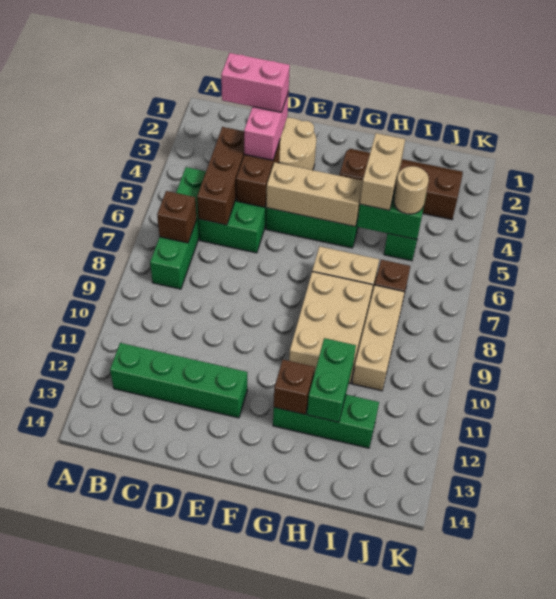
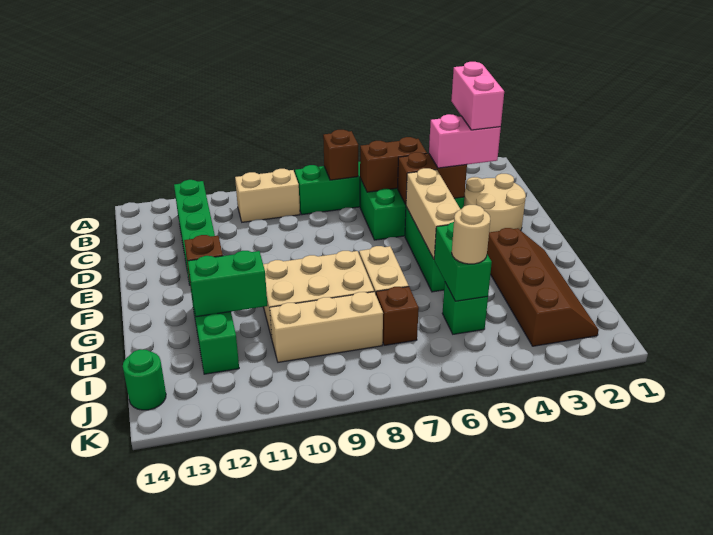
brown 1x3 brick [197,127,244,225] -> brown 1x2 brick [360,137,427,192]
tan 1x2 brick [360,133,405,210] -> tan 1x2 brick moved to [235,169,300,222]
none -> green 1x1 round brick [123,349,166,410]

